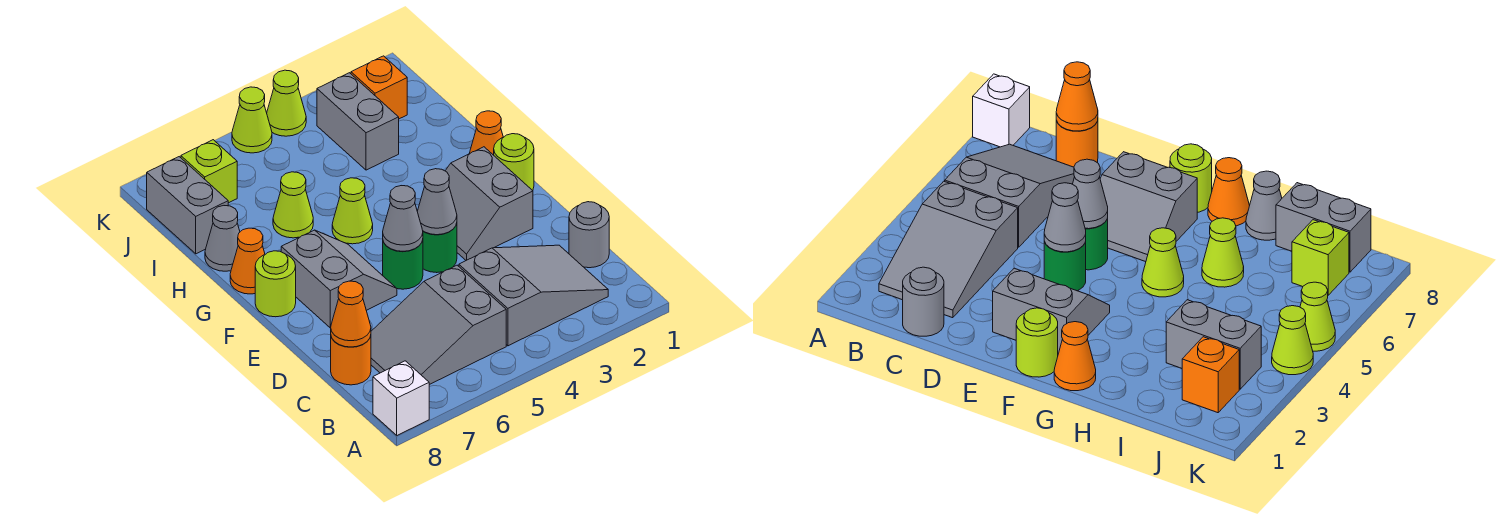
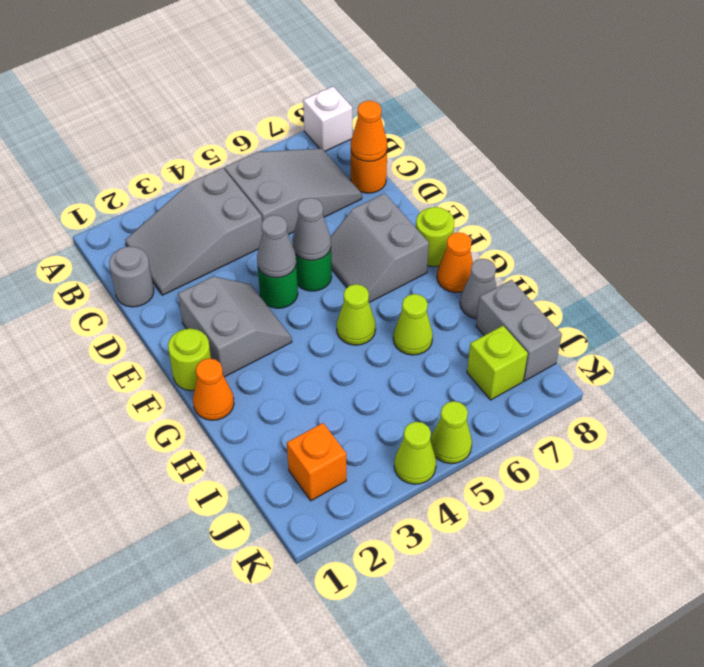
grey 1x2 brick [317,73,399,170] -> none

